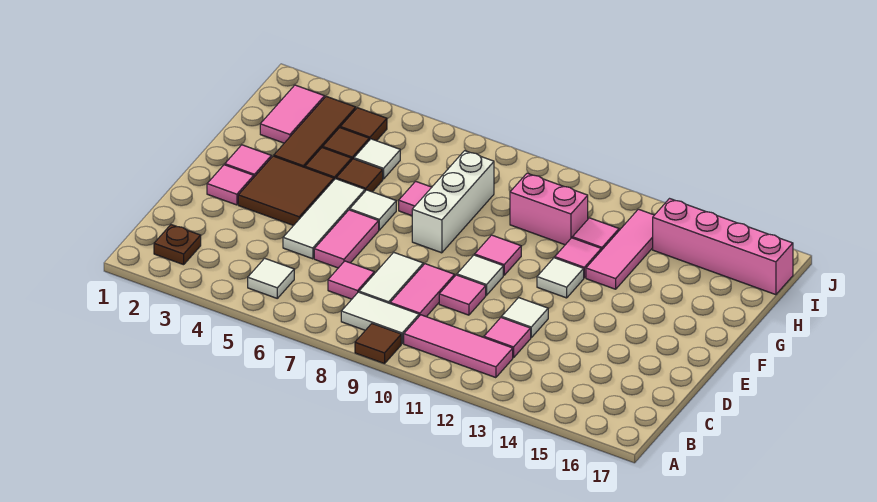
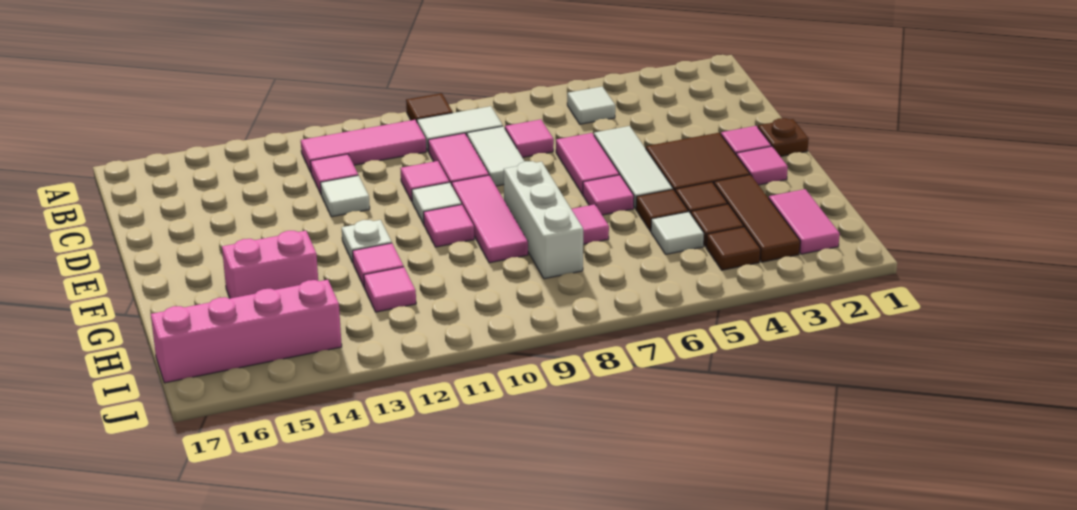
brown 1x1 plate [154,225,201,265] -> brown 1x1 plate moved to [758,118,809,157]
white 1x1 tile [350,190,396,230] -> pink 1x1 tile [583,175,634,215]
white 1x1 tile [537,258,584,298] -> white 1x1 plate [342,220,392,262]
pink 1x3 tile [586,209,654,289] -> pink 1x3 tile moved to [452,175,528,263]
pink 1x2 brick [510,173,588,245] -> pink 1x2 brick moved to [222,231,318,299]

